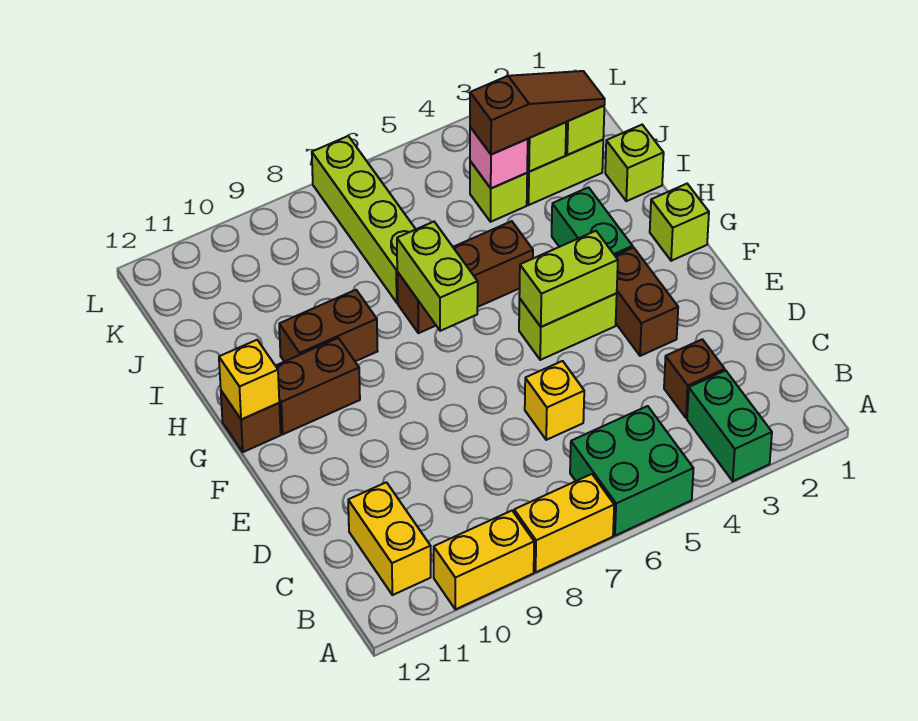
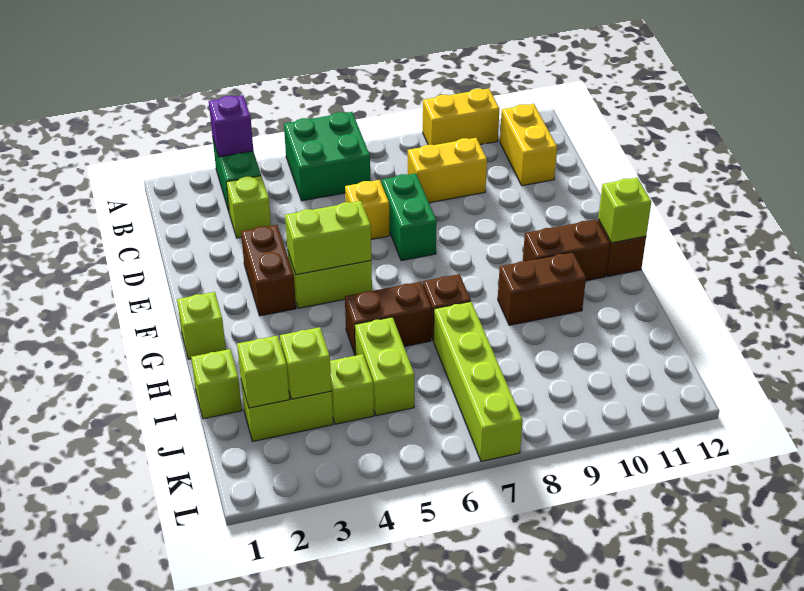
none -> purple 1x1 brick [209,95,253,157]
yellow 1x2 brick [514,474,614,572] -> yellow 1x2 brick moved to [408,138,487,203]
brown 1x1 brick [664,339,725,418] -> lime 1x1 brick [226,176,271,238]
green 1x2 brick [552,187,633,255] -> green 1x2 brick moved to [382,173,437,261]
lime 1x2 brick [397,222,478,331] -> lime 1x2 brick moved to [355,317,415,416]
yellow 1x1 brick [219,340,279,420] -> lime 1x1 brick [598,178,651,243]
brown 1x3 slope [470,71,605,155] -> none
pink 1x1 brick [470,127,528,188] -> none

